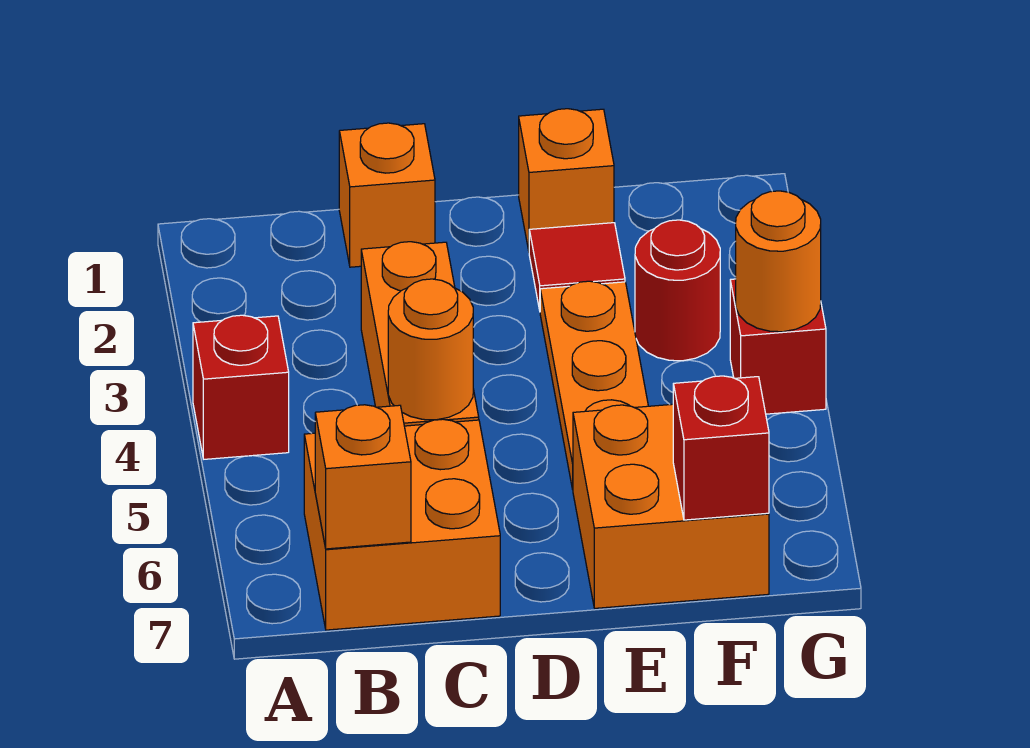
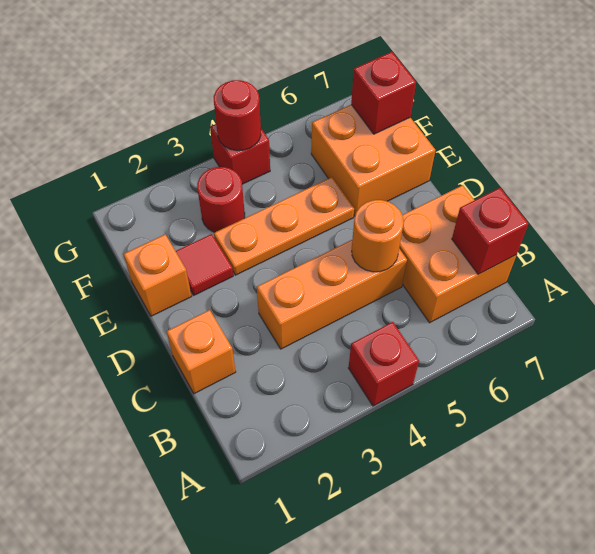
orange 1x1 brick [315,405,411,549] -> red 1x1 brick [452,188,529,274]
orange 1x1 round brick [736,191,821,332] -> red 1x1 round brick [214,80,261,151]

